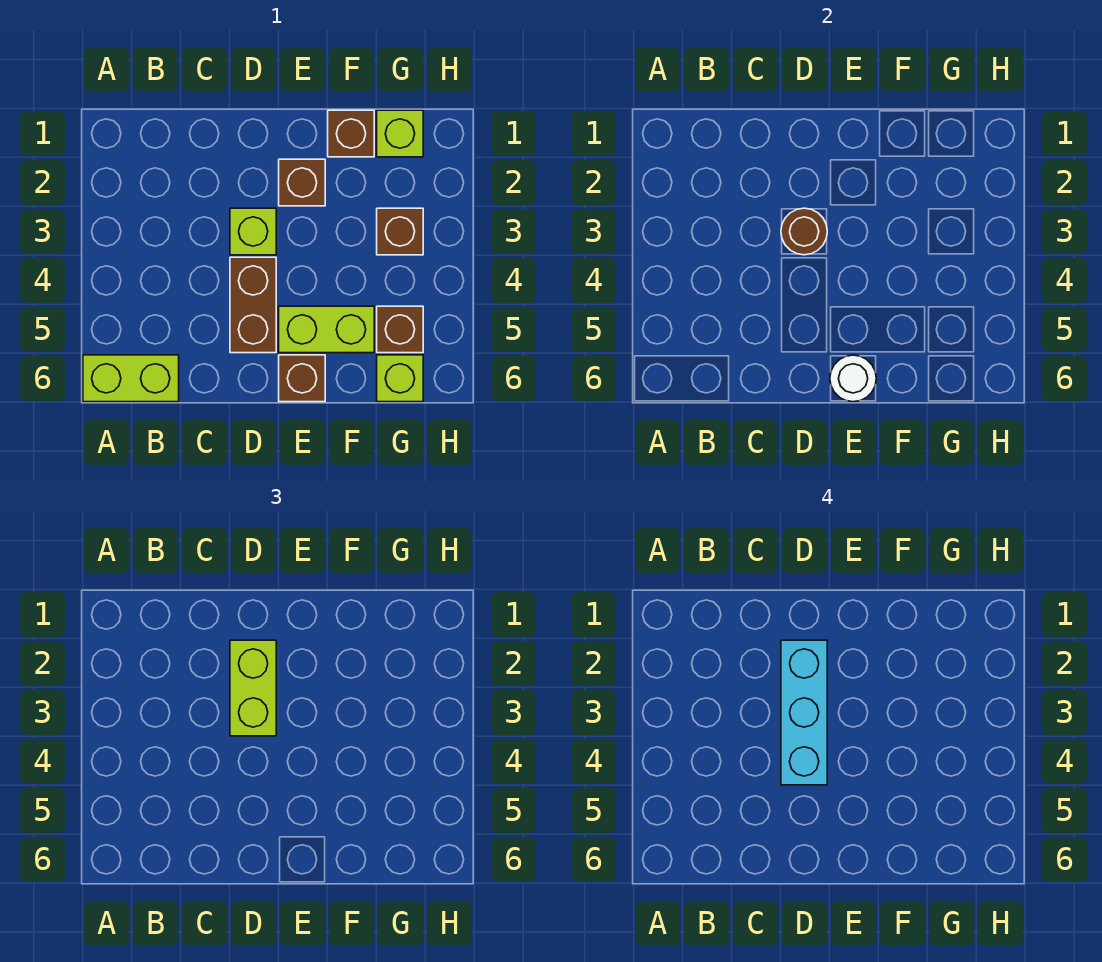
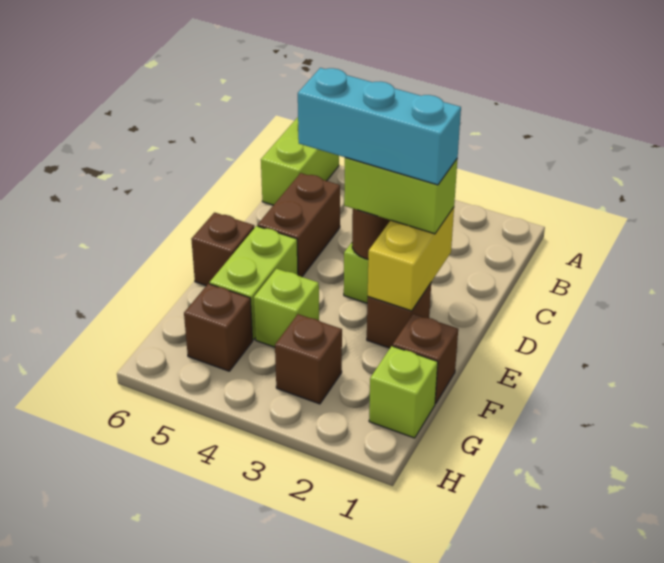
none -> yellow 1x2 brick [368,207,454,311]
brown 1x2 brick [230,257,276,353] -> brown 1x2 brick turned to [257,173,340,277]
white 1x1 round brick [830,355,876,402] -> none
lime 1x1 brick [377,355,423,402] -> lime 1x1 brick moved to [254,269,319,347]

